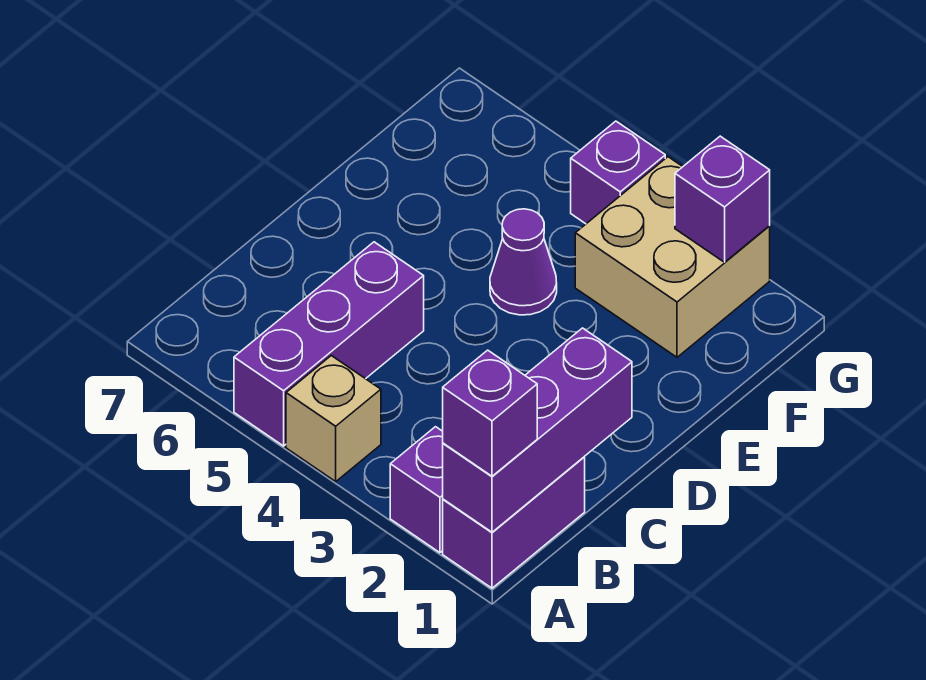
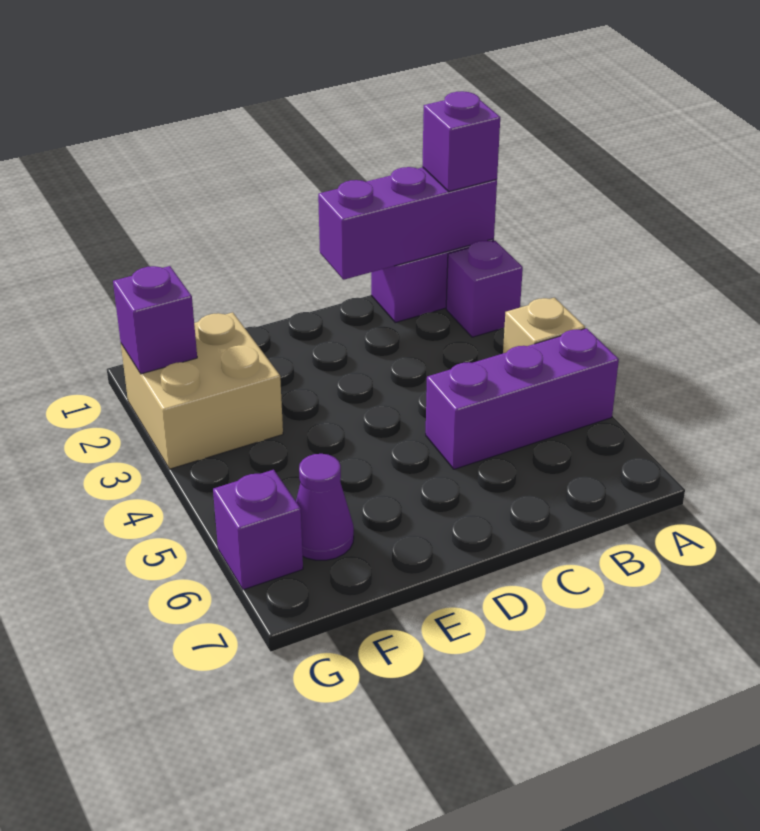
purple 1x1 cone [490,209,557,315] -> purple 1x1 cone moved to [296,454,354,560]
purple 1x1 brick [571,121,665,224] -> purple 1x1 brick moved to [213,470,303,590]

